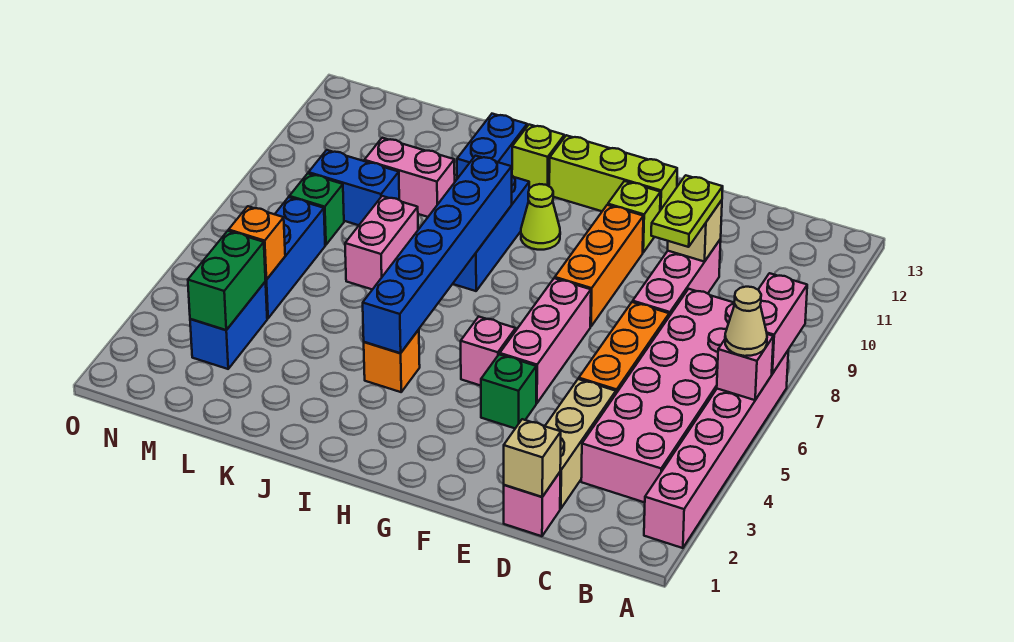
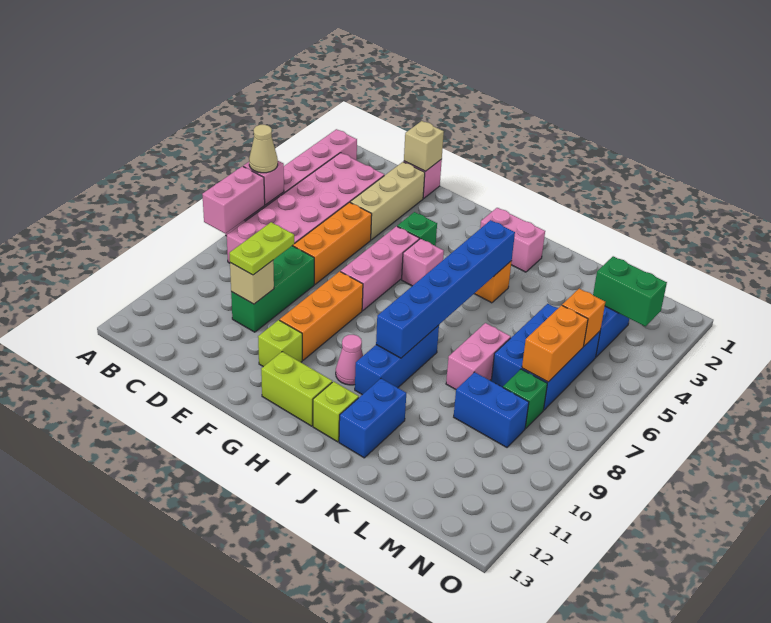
pink 1x3 brick [633,239,721,316] -> green 1x3 brick [231,246,314,332]
lime 1x3 brick [549,135,677,211] -> lime 1x2 brick [261,352,332,426]
lime 1x1 cone [521,184,560,250] -> pink 1x1 cone [336,335,363,385]
pink 1x2 brick [364,138,455,217] -> pink 1x2 brick moved to [480,208,545,272]
green 1x2 brick [188,231,266,330] -> green 1x2 brick turned to [593,256,667,326]
blue 1x3 brick [265,197,325,319] -> blue 2x3 brick [491,304,600,410]
none -> orange 1x2 brick [522,305,588,382]

